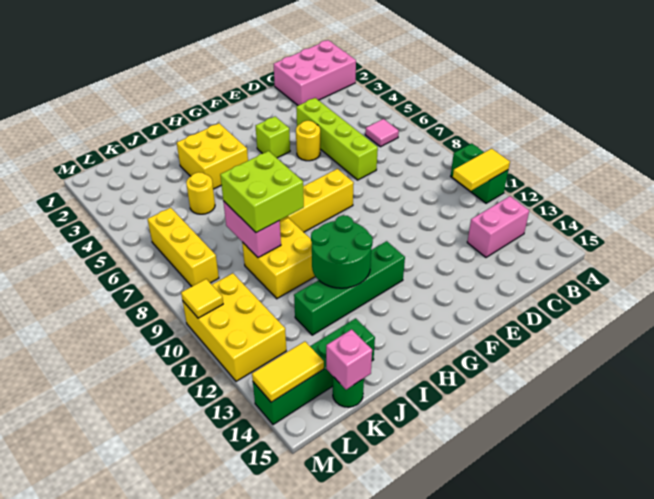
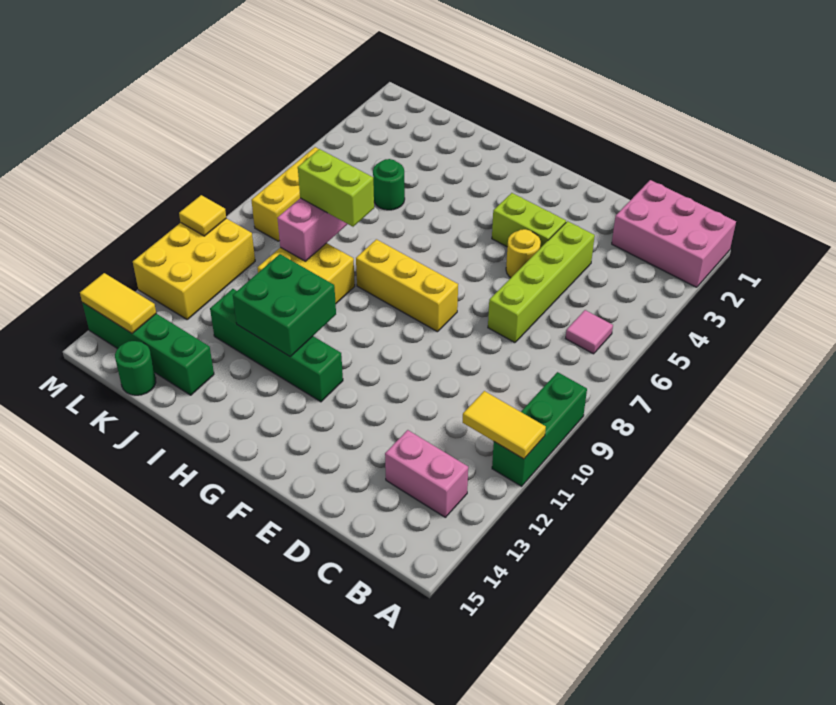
green 1x2 brick [451,143,508,203] -> green 1x3 brick [492,372,587,486]
lime 1x1 brick [256,117,290,158] -> lime 1x2 brick [492,193,566,248]
yellow 2x2 brick [177,123,248,189] -> none
green 2x2 round brick [311,215,373,288] -> green 2x2 brick [233,254,336,356]
lime 2x2 brick [220,151,304,233] -> lime 1x2 brick [298,149,374,227]
yellow 1x1 round brick [186,172,215,214] -> green 1x1 round brick [373,159,405,210]
pink 1x1 brick [326,329,372,390] -> none

